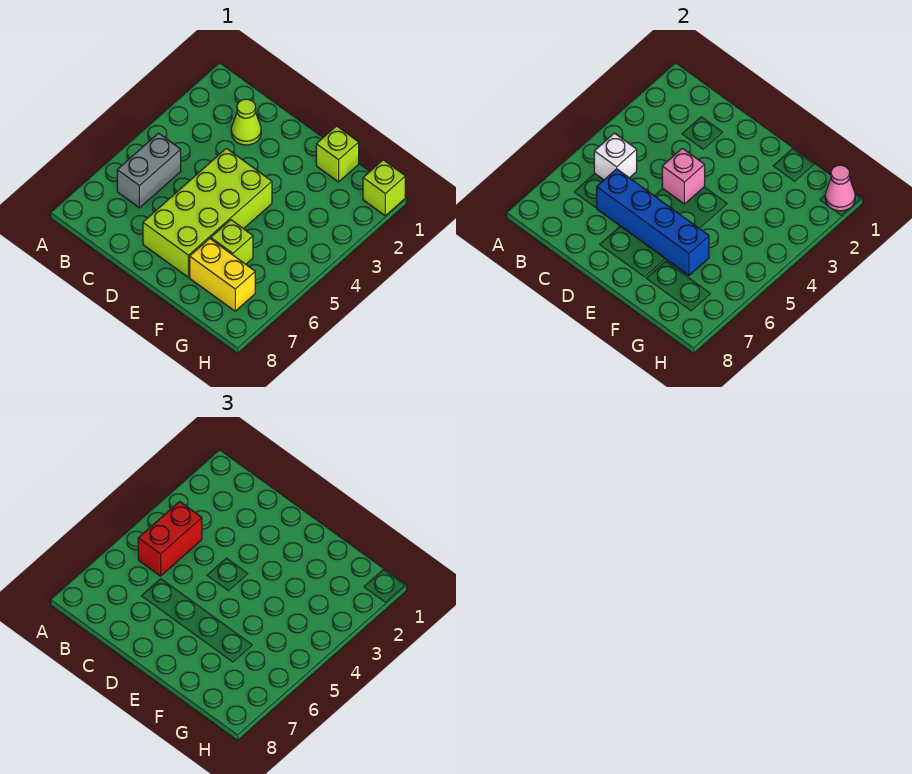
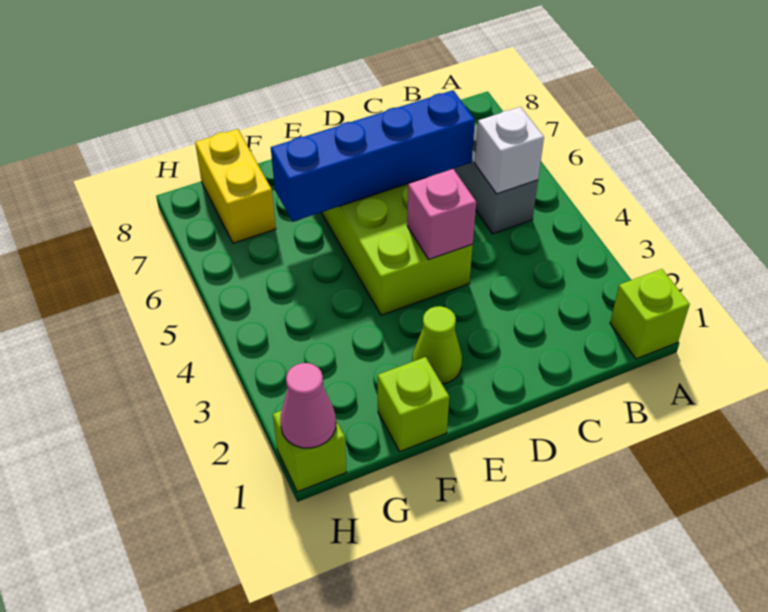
red 1x2 brick [138,501,202,576] -> none
lime 1x1 cone [231,99,261,145] -> lime 1x1 cone moved to [412,306,462,384]
lime 1x1 brick [211,220,253,264] -> lime 1x1 brick moved to [610,269,690,359]
yellow 1x2 brick [190,238,255,311] -> yellow 1x2 brick turned to [195,129,276,243]

